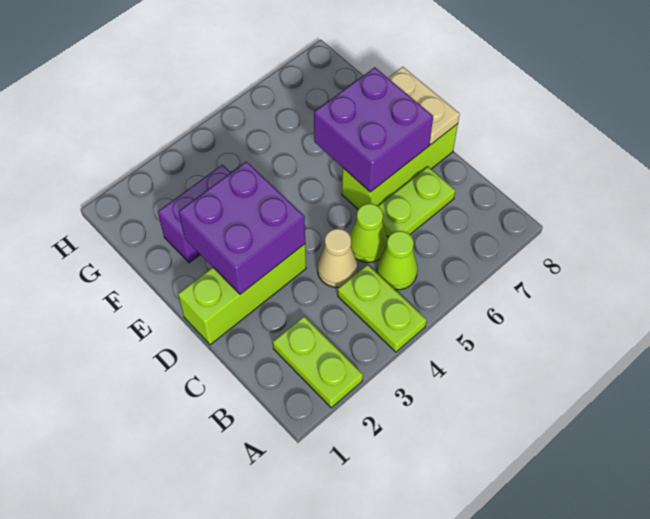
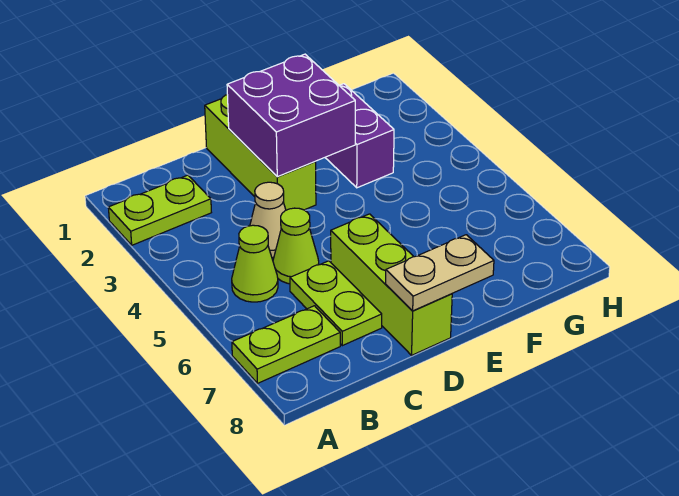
lime 1x2 plate [338,264,427,352] -> lime 1x2 plate moved to [232,306,340,383]
purple 2x2 brick [314,67,433,192] -> none

